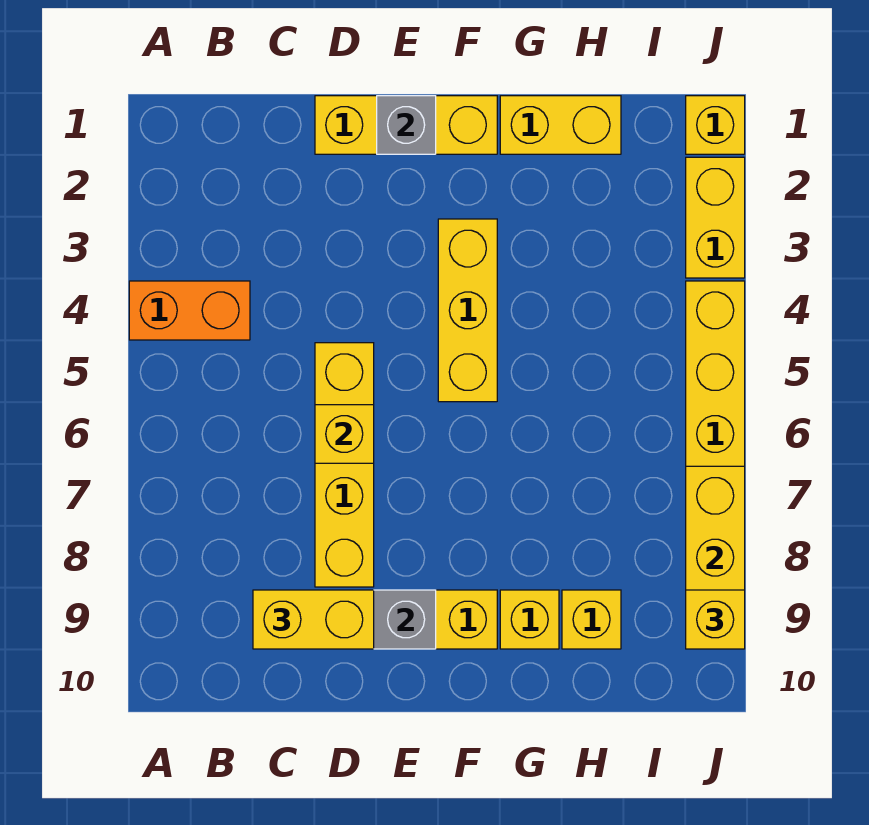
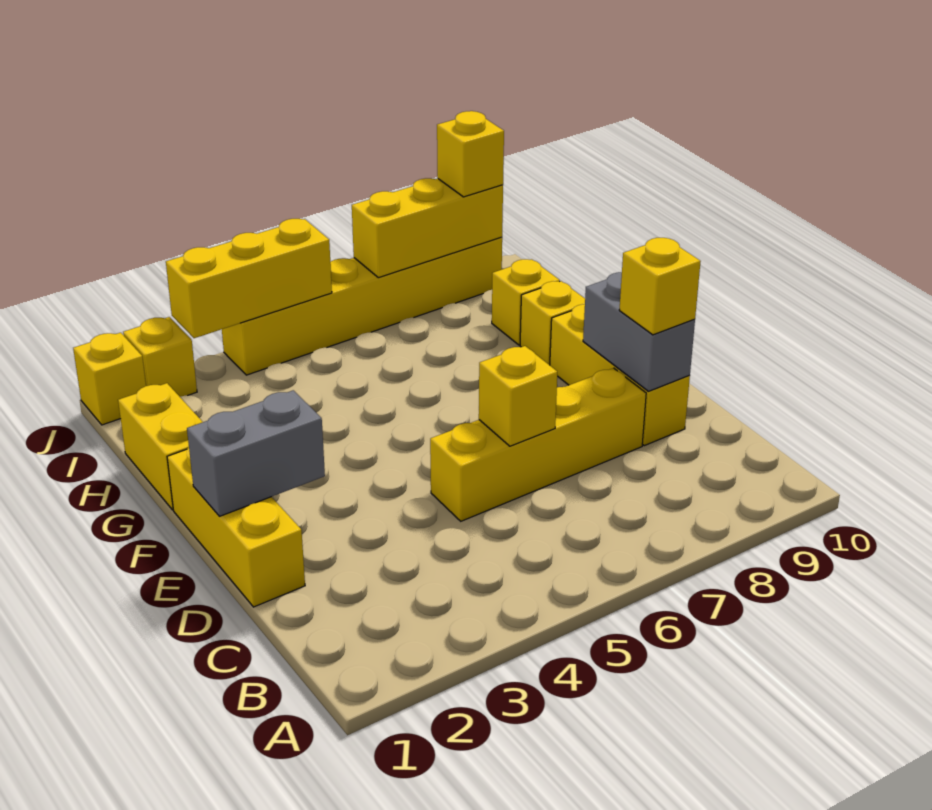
orange 1x2 brick [129,281,250,340] -> none
yellow 1x2 brick [253,590,374,649] -> yellow 1x1 brick [619,238,701,335]
grey 1x1 brick [377,96,436,154] -> grey 1x2 brick [187,390,325,516]
yellow 1x3 brick [438,219,497,402] -> yellow 1x3 brick moved to [166,219,332,338]
yellow 1x2 brick [686,157,745,278] -> yellow 1x1 brick [123,317,197,397]

